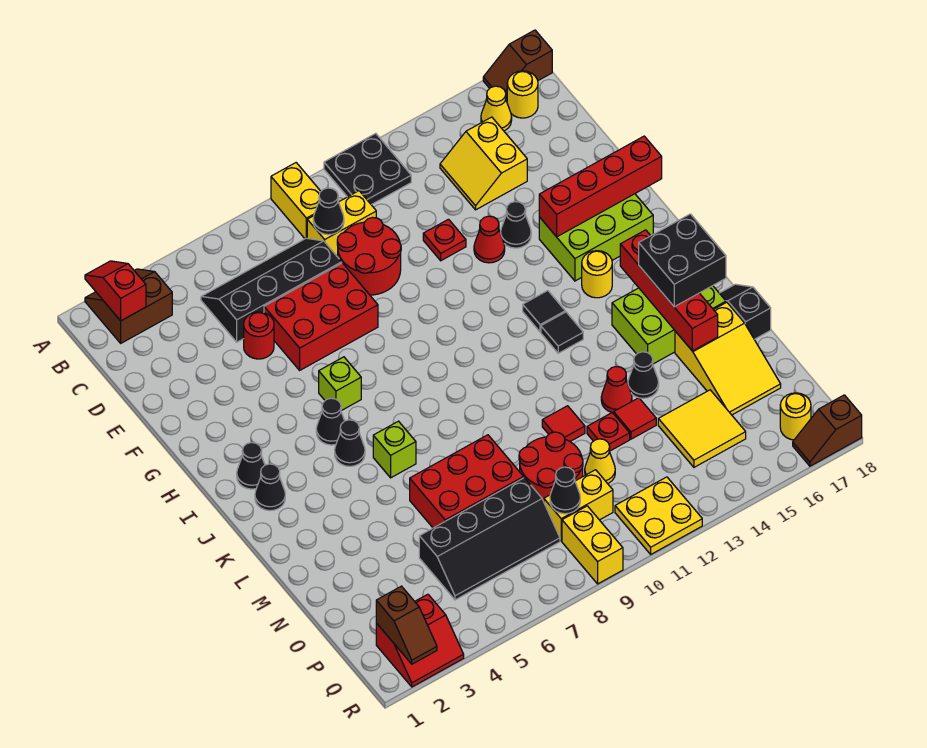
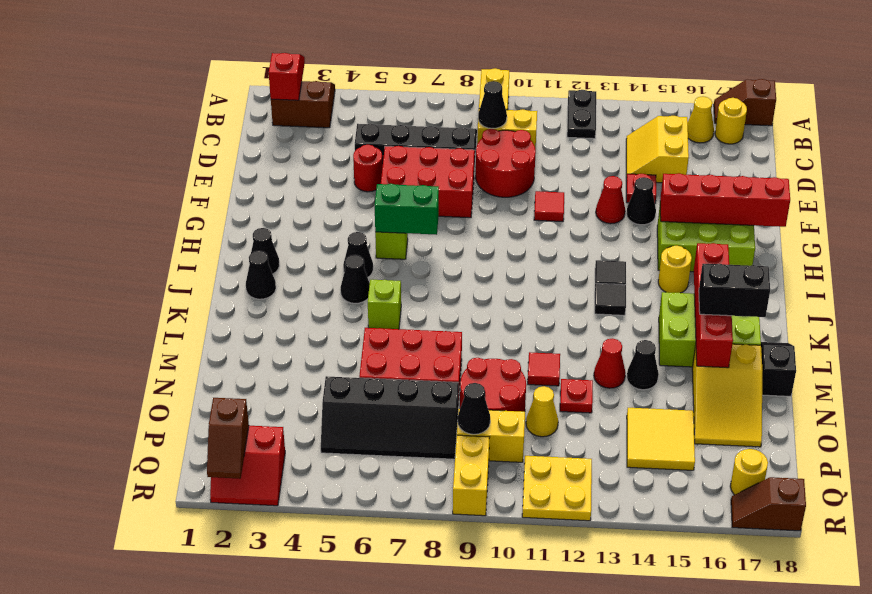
black 2x2 plate [324,133,411,205] -> black 1x2 plate [567,90,596,139]
red 1x1 plate [423,219,466,261] -> red 1x1 plate moved to [626,174,656,203]
none -> green 1x2 brick [375,184,439,235]
black 2x2 brick [639,214,726,307] -> black 1x2 brick [699,264,770,317]
red 1x1 tile [614,398,656,439] -> red 1x1 tile moved to [534,191,564,222]

